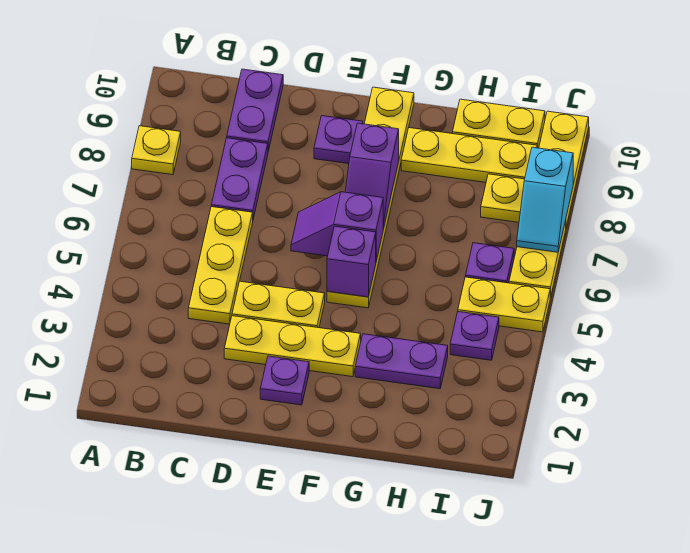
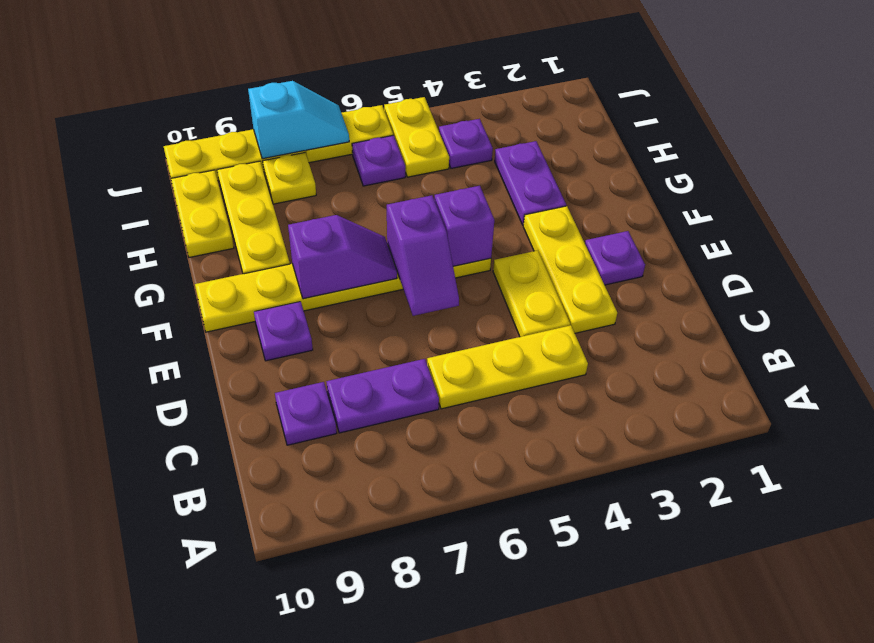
yellow 1x1 plate [132,126,181,175] -> none
purple 1x2 plate [227,69,283,151] -> purple 1x1 plate [275,382,337,445]

